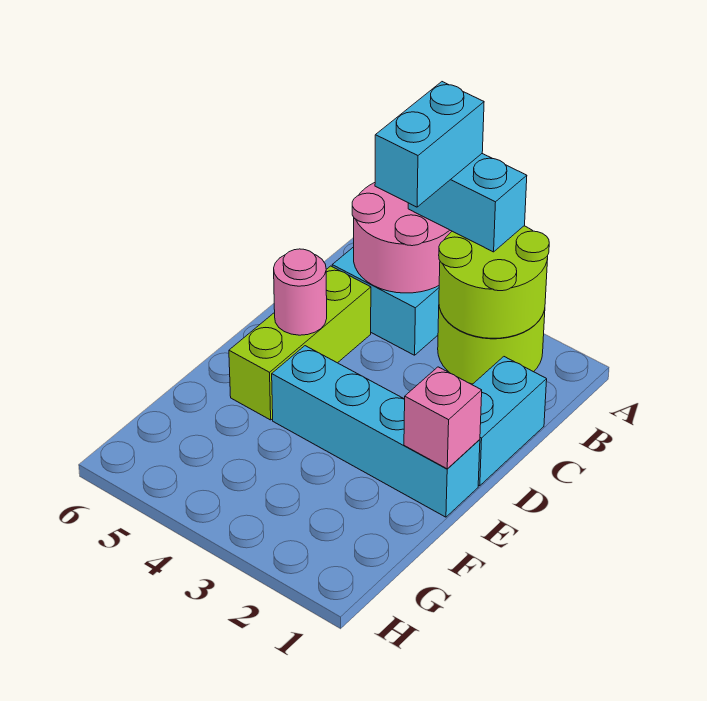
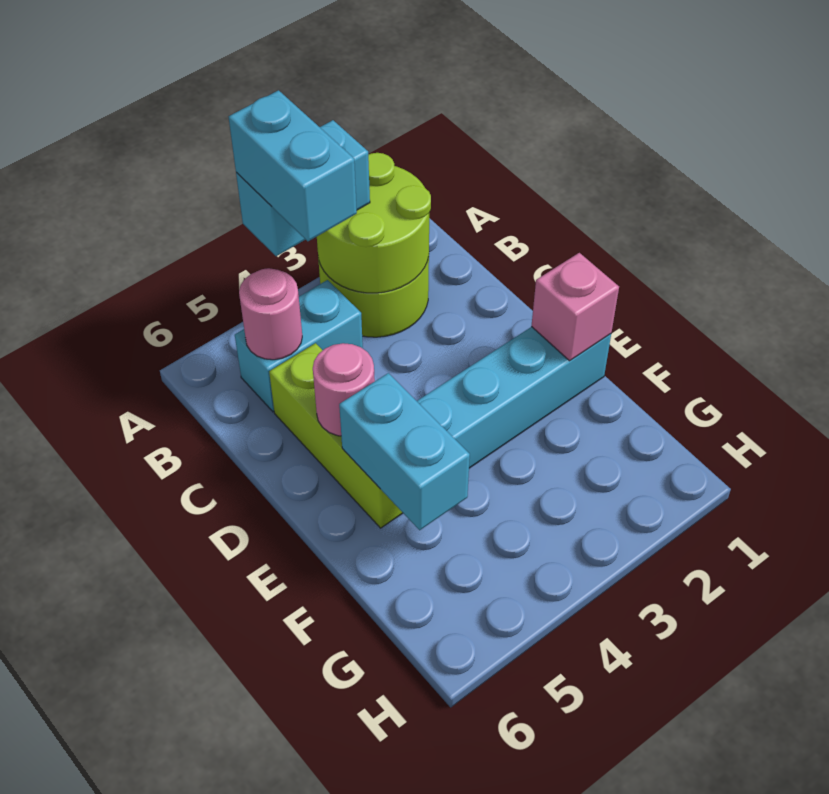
pink 2x2 round brick [352,183,452,293] -> pink 1x1 round brick [239,268,302,360]
cyan 1x2 brick [472,357,547,486] -> cyan 1x2 brick moved to [339,373,470,530]

